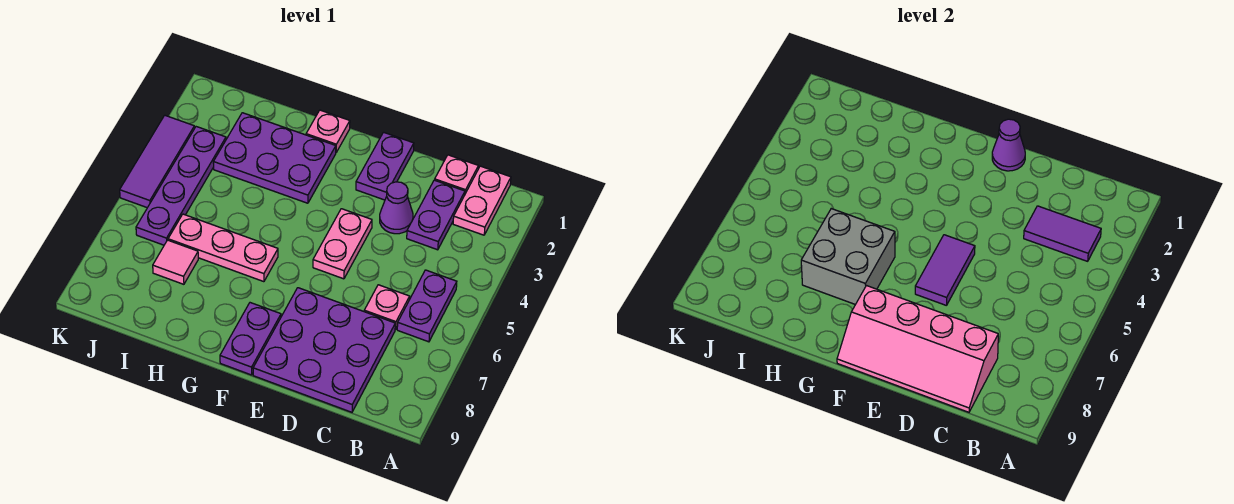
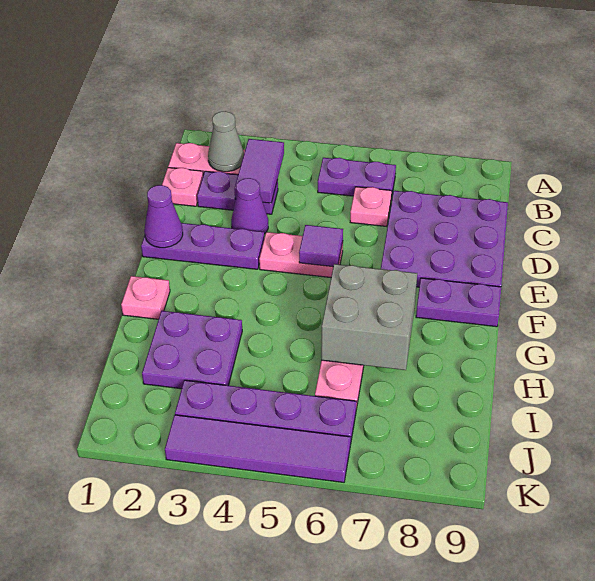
none -> grey 1x1 cone [208,111,244,172]
pink 2x4 slope [837,286,998,412] -> none
purple 1x2 plate [356,132,414,200] -> purple 1x3 plate [141,223,264,269]
purple 1x2 tile [915,235,975,306] -> purple 1x1 tile [299,225,343,267]
purple 2x3 plate [213,113,336,203] -> purple 2x2 plate [142,311,242,389]
pink 1x1 tile [153,240,198,284] -> none
purple 1x3 tile [120,115,195,208] -> purple 1x4 tile [165,415,351,482]

